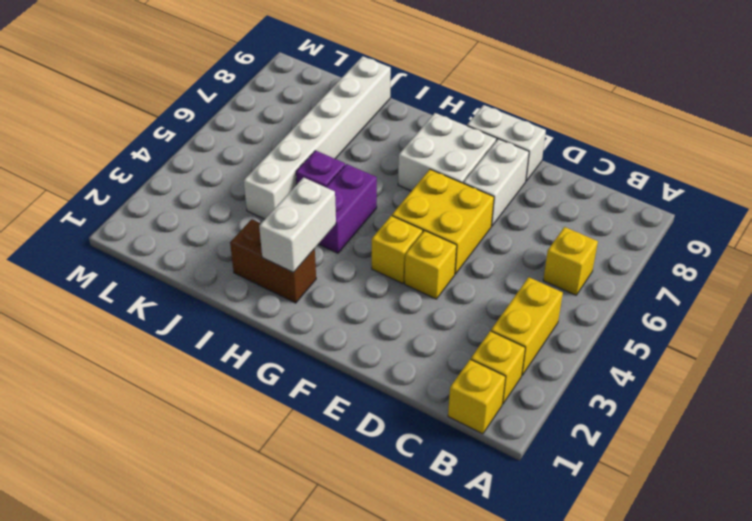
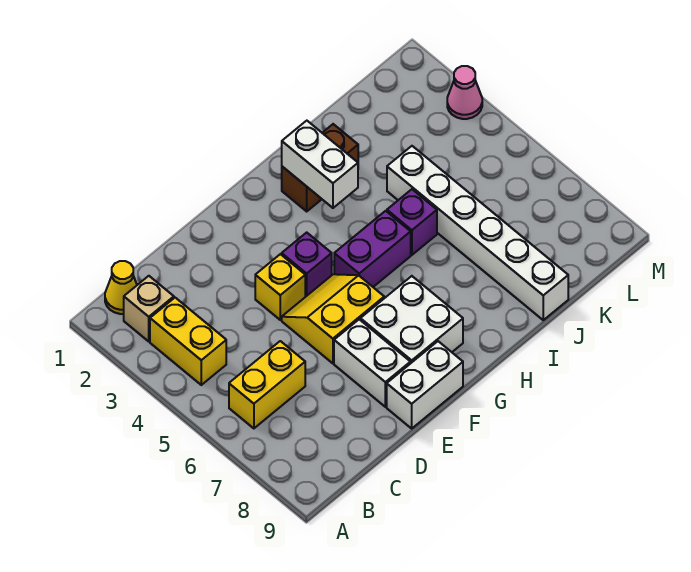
yellow 1x1 brick [448,359,506,434] -> yellow 1x1 cone [105,261,137,314]
yellow 1x1 brick [471,331,525,404] -> tan 1x1 brick [124,276,174,341]
yellow 1x1 brick [543,227,598,295] -> yellow 1x2 brick [229,341,305,428]
yellow 2x2 brick [392,169,494,274] -> yellow 2x2 slope [282,274,384,363]
yellow 1x1 brick [372,216,423,284] -> purple 1x1 brick [282,232,332,297]
purple 1x2 brick [319,164,377,253] -> purple 1x2 brick turned to [334,211,411,287]
none -> pink 1x1 cone [447,66,482,119]

